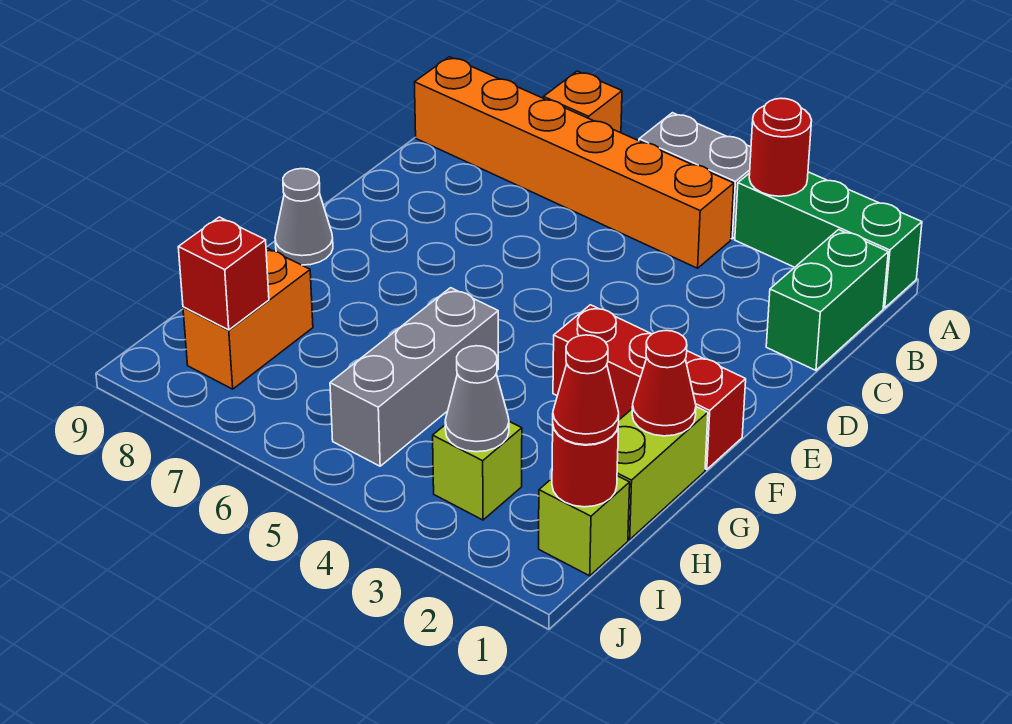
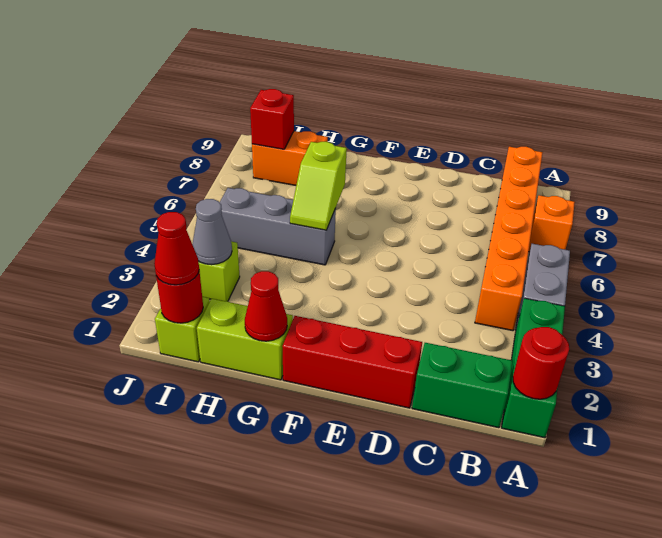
red 1x1 round brick [749,98,812,196] -> red 1x1 round brick moved to [513,327,569,399]
red 1x3 brick [553,305,746,470] -> red 1x3 brick turned to [282,316,422,408]
grey 1x1 cone [275,169,333,265] -> none
none -> lime 1x2 slope [290,142,347,230]

